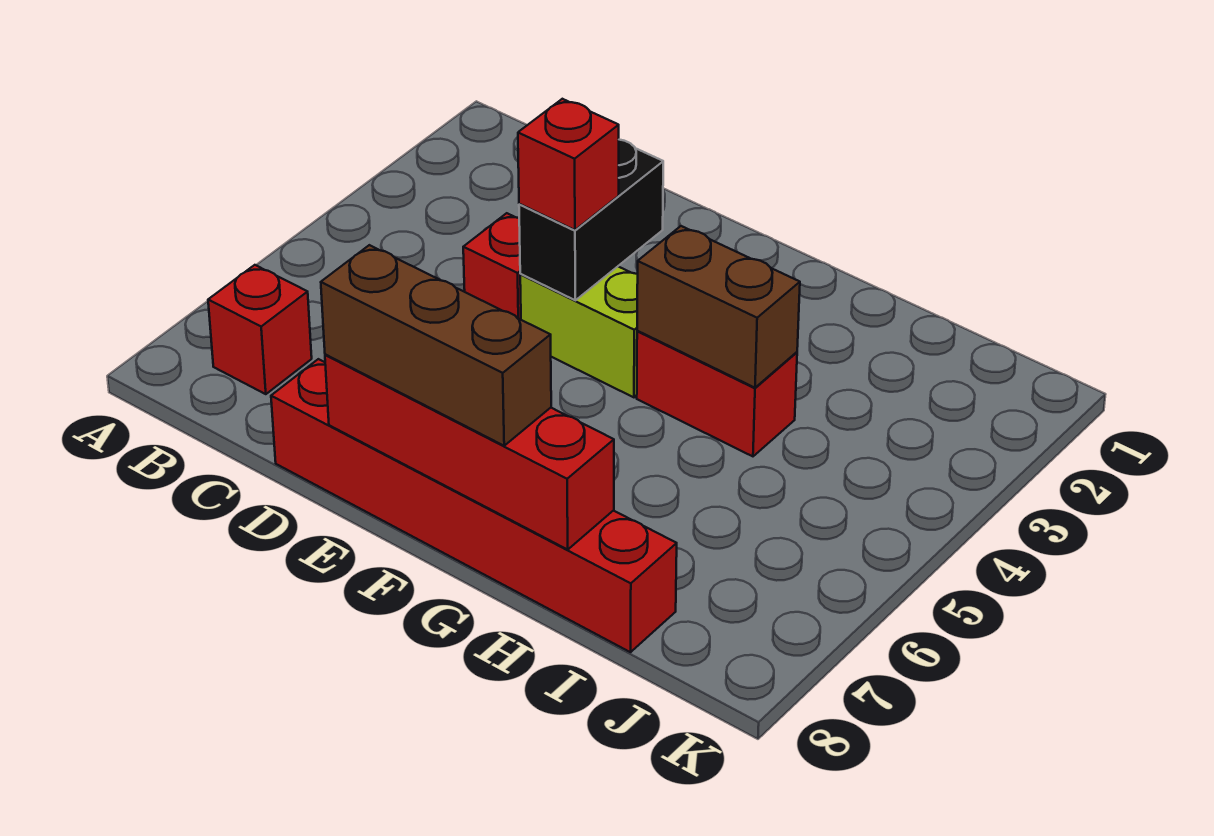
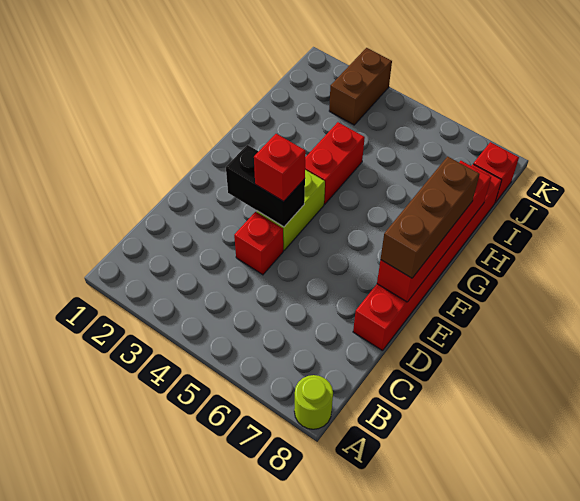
none -> lime 1x1 round brick [294,375,333,429]
red 1x1 brick [208,265,312,394] -> red 1x1 brick moved to [473,142,519,203]
brown 1x2 brick [637,226,800,388] -> brown 1x2 brick moved to [329,48,392,125]

